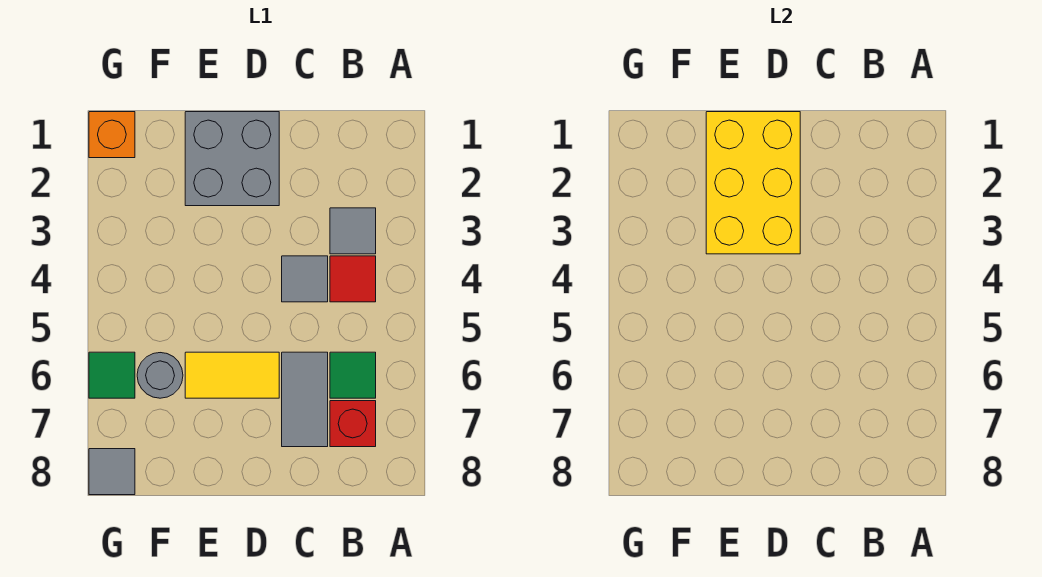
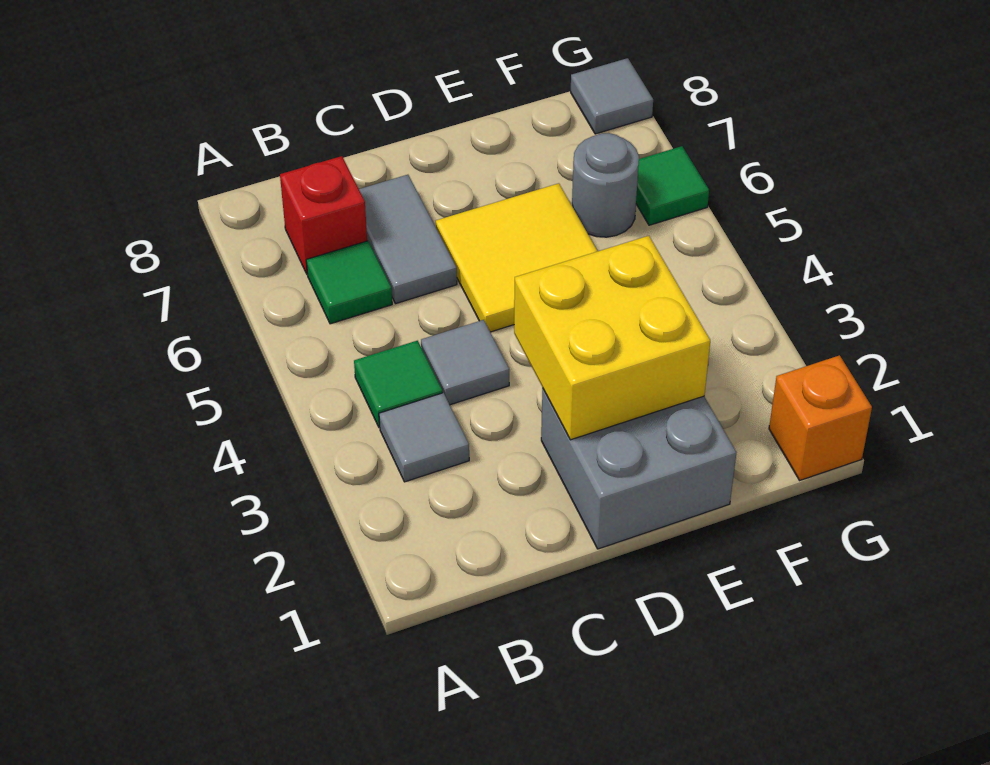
red 1x1 tile [330,256,376,302] -> green 1x1 tile [354,341,442,427]
yellow 2x3 brick [706,112,800,254] -> yellow 2x2 brick [514,236,710,440]
yellow 1x2 tile [185,352,279,398] -> yellow 2x2 tile [436,183,597,332]

